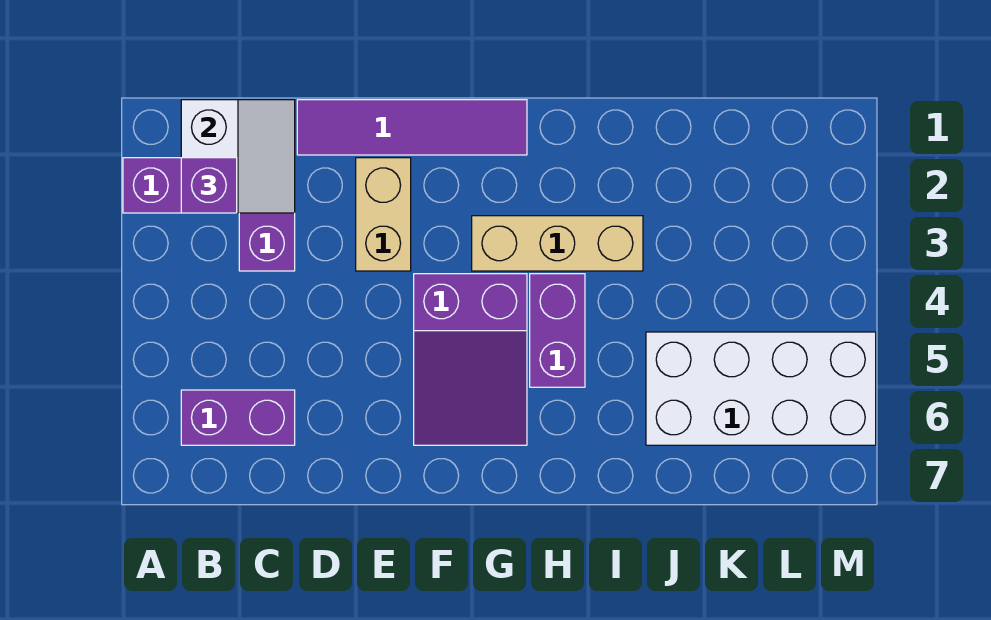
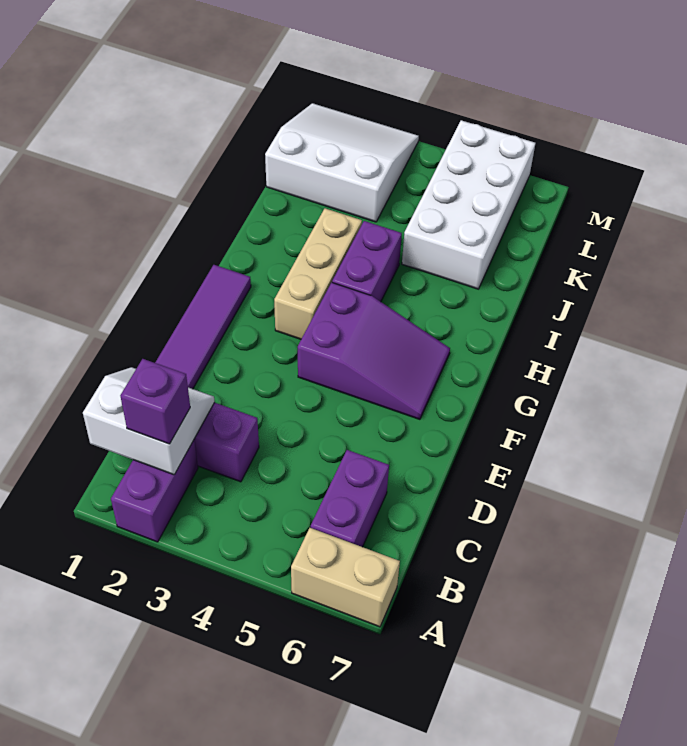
tan 1x2 brick [356,158,411,271] -> tan 1x2 brick moved to [291,528,400,627]
purple 1x2 brick [530,274,585,387] -> purple 1x2 brick turned to [332,221,402,302]
none -> white 3x3 slope [265,103,419,222]

